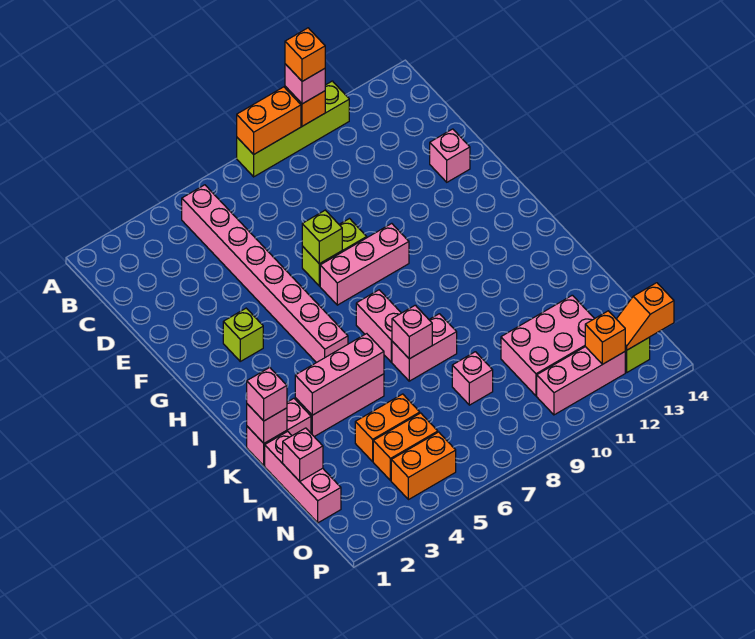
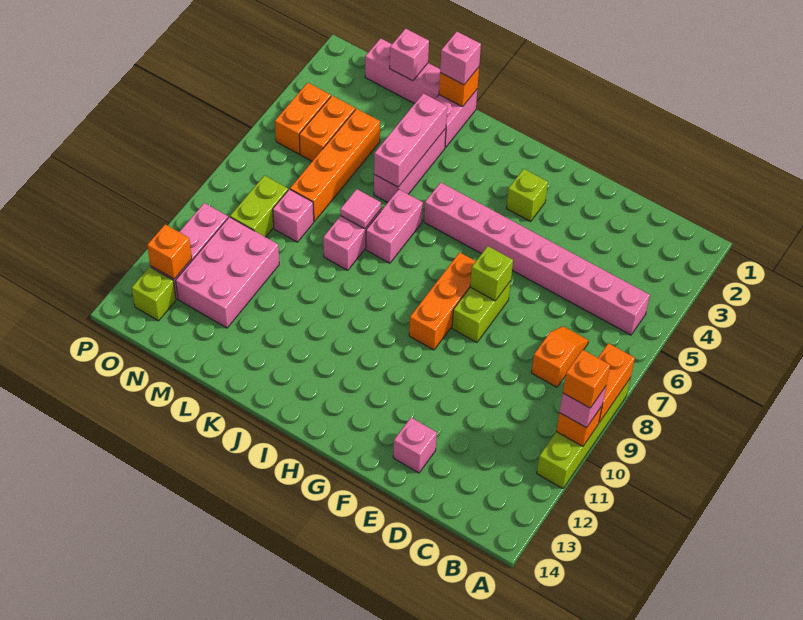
pink 1x3 brick [320,223,409,305] -> orange 1x3 brick [409,252,476,350]
pink 1x2 brick [356,290,401,362] -> pink 1x2 brick turned to [366,189,423,263]
pink 1x1 brick [247,404,287,443] -> orange 1x1 brick [439,67,479,107]
pink 1x1 brick [392,305,432,359] -> pink 1x1 tile [340,189,381,229]
orange 1x2 brick [355,394,420,461] -> orange 1x4 brick [290,109,380,221]
none -> lime 1x2 brick [230,175,288,237]
orange 1x2 slope [617,283,674,350] -> orange 1x2 slope moved to [532,326,589,387]

